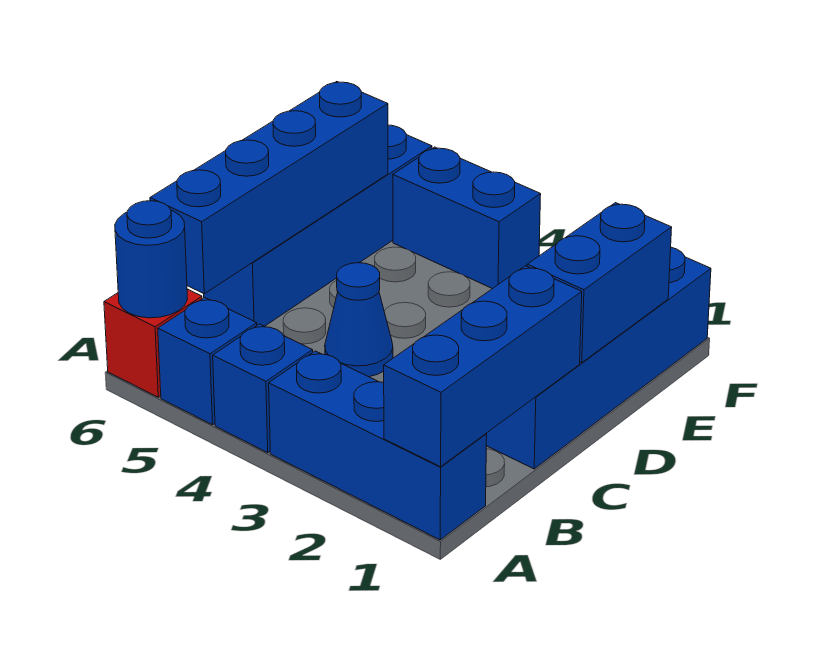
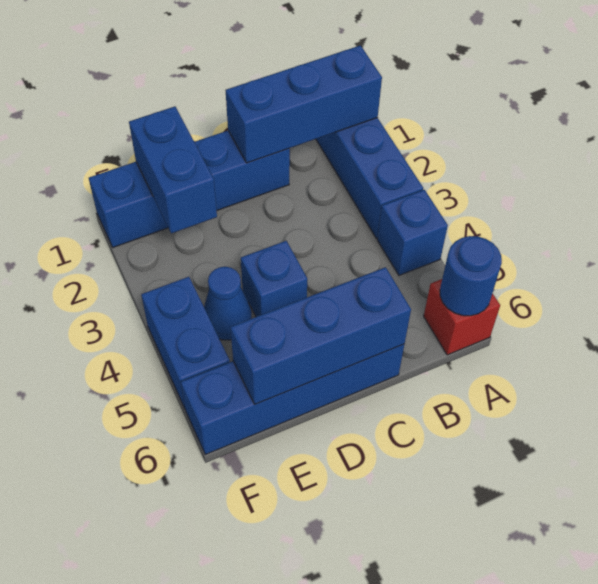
blue 1x1 brick [158,298,257,425] -> blue 1x1 brick moved to [241,241,307,317]
blue 1x4 brick [150,82,388,294] -> blue 1x3 brick [230,267,411,404]
blue 1x1 cone [325,263,393,377] -> blue 1x1 cone moved to [204,267,252,340]
blue 1x2 brick [527,203,672,363] -> blue 1x2 brick turned to [129,107,217,233]

